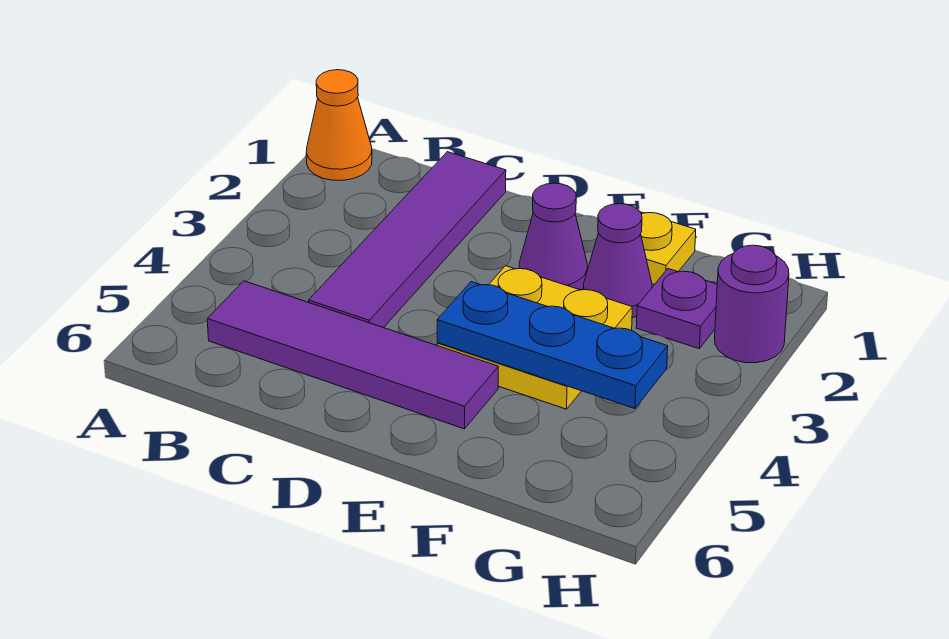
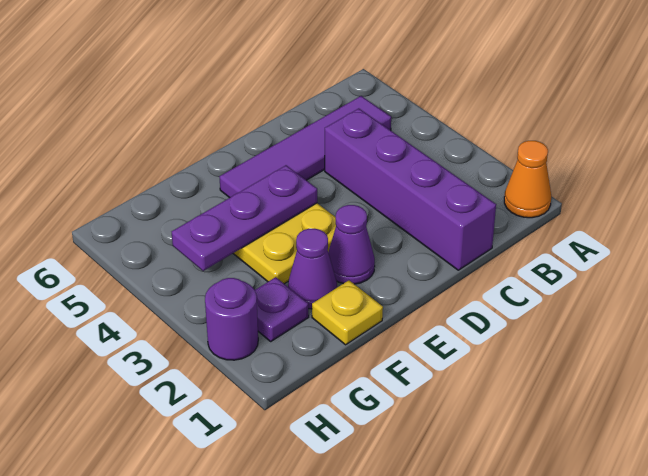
purple 1x4 tile [309,152,506,328] -> purple 1x4 brick [325,109,496,270]
blue 1x3 plate [437,282,668,409] -> purple 1x3 plate [172,165,317,271]

